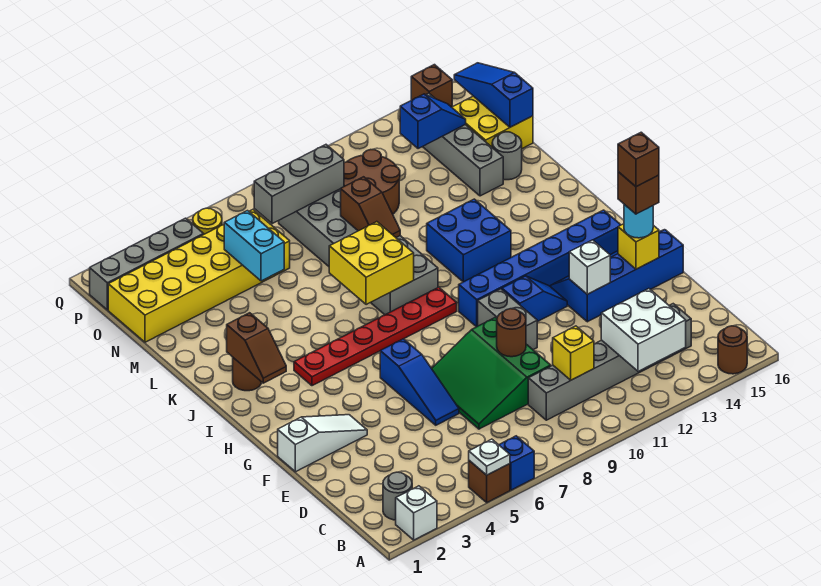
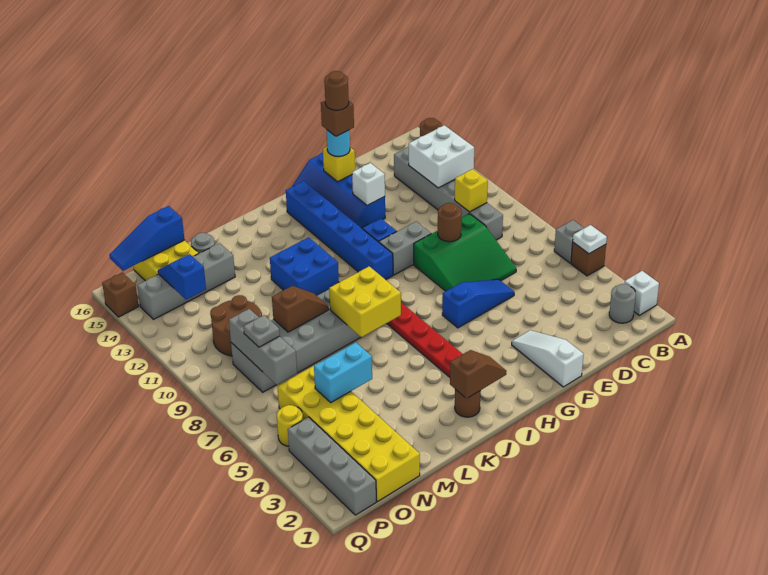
blue 1x1 brick [499,436,534,490] -> grey 1x1 brick [554,220,584,263]
brown 1x1 brick [618,132,659,187] -> brown 1x1 round brick [324,71,349,110]
none -> grey 1x1 plate [243,315,280,347]

